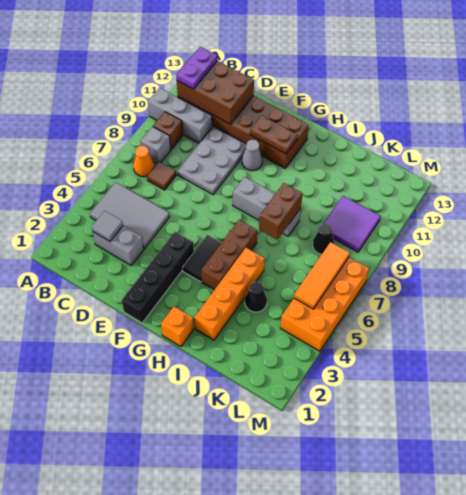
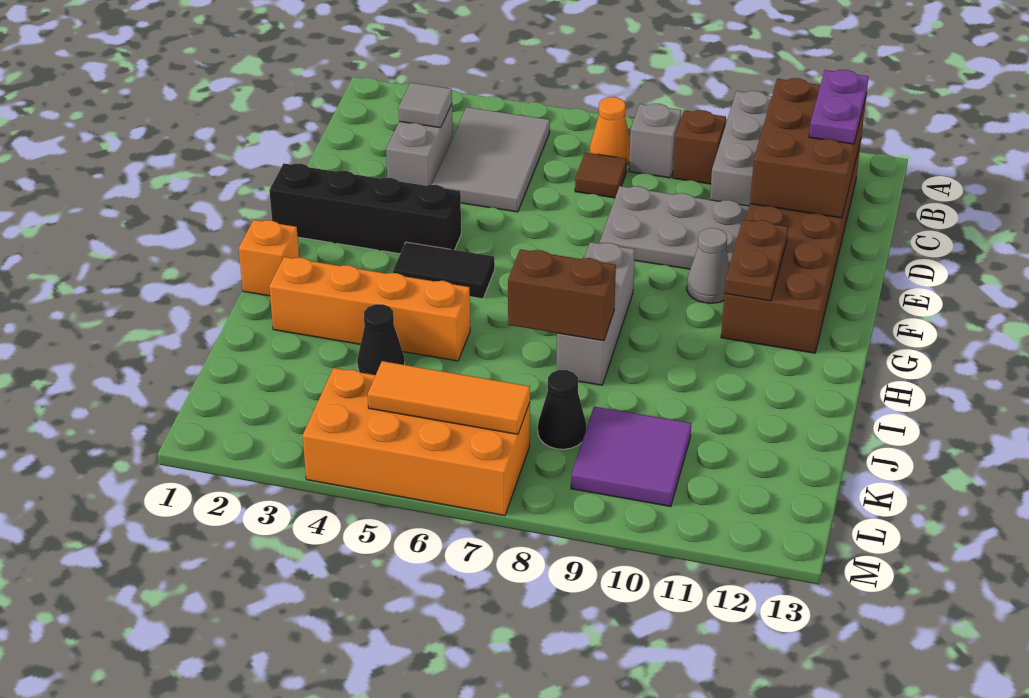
purple 1x2 plate [176,47,218,89] -> purple 1x2 plate turned to [809,70,869,144]
brown 1x3 brick [201,220,257,290] -> none

